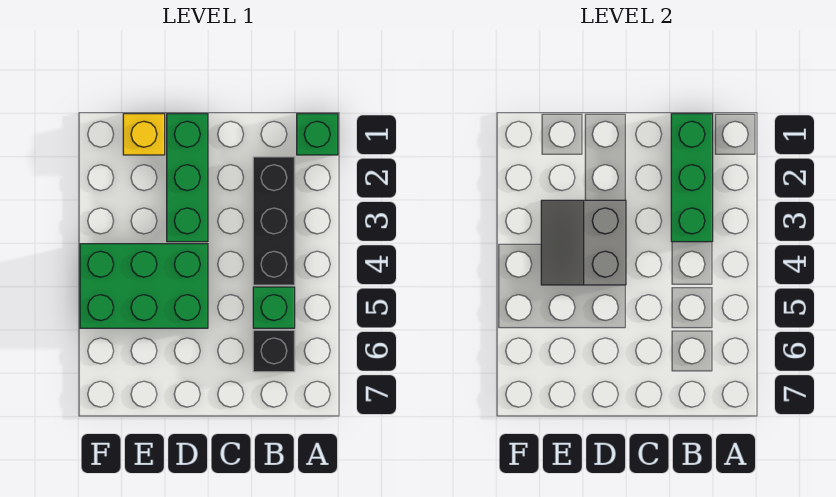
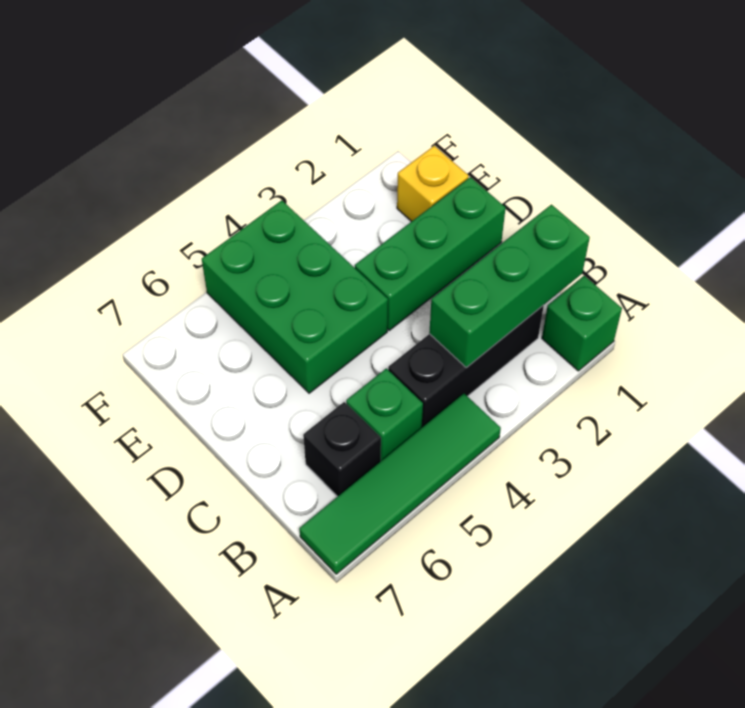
none -> green 1x4 tile [299,394,501,574]
grey 2x2 slope [541,200,626,285] -> none

